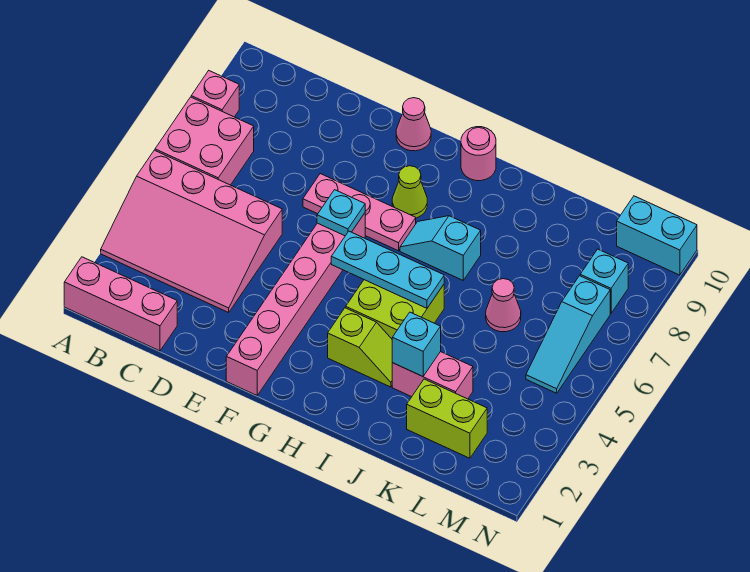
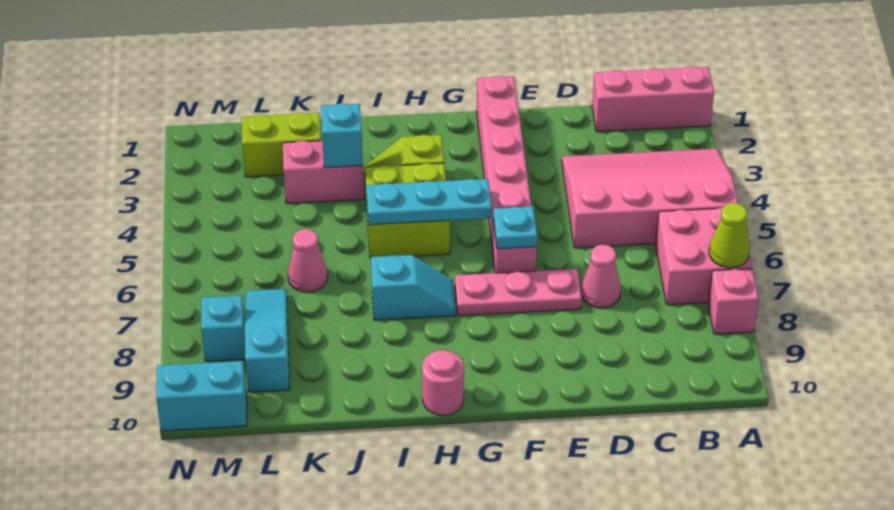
pink 1x1 cone [396,98,431,151] -> pink 1x1 cone moved to [581,245,621,308]
lime 1x1 cone [392,166,427,218] -> lime 1x1 cone moved to [709,203,750,268]
cyan 1x3 slope [526,276,610,393] -> cyan 1x3 slope moved to [245,289,290,392]

